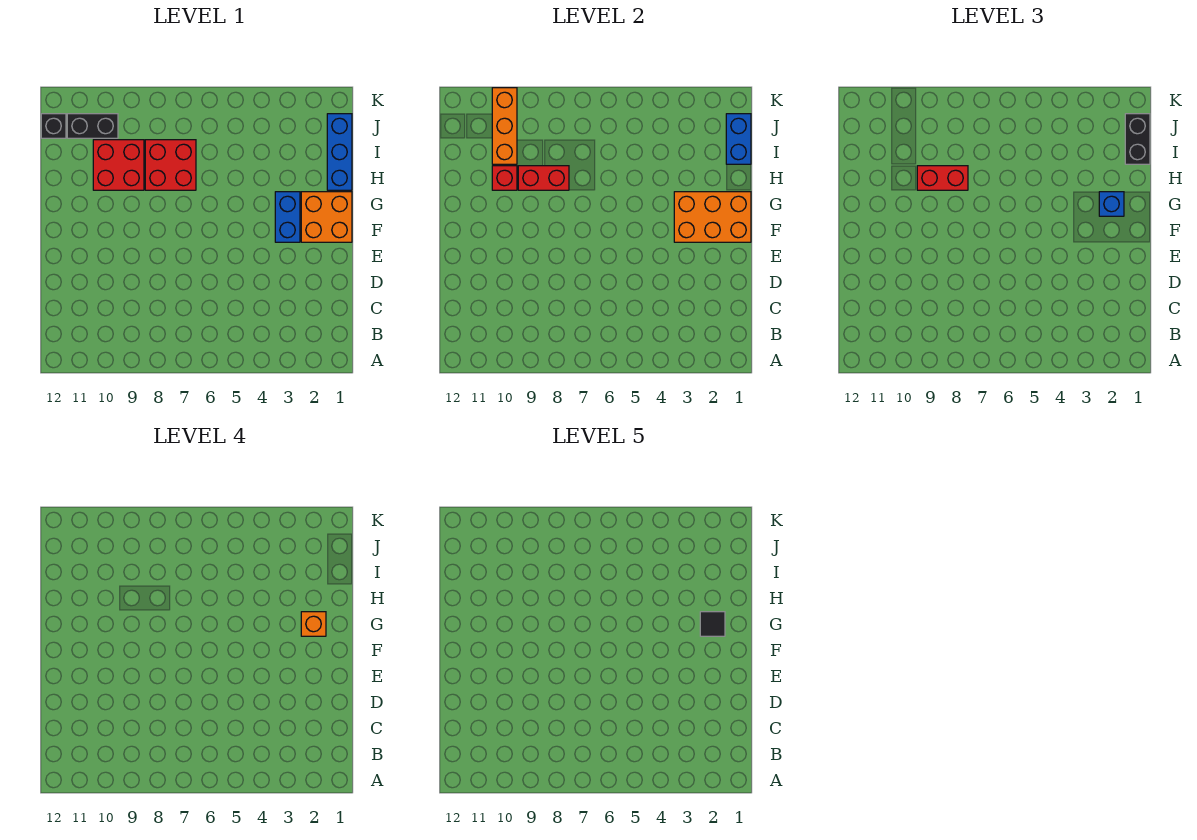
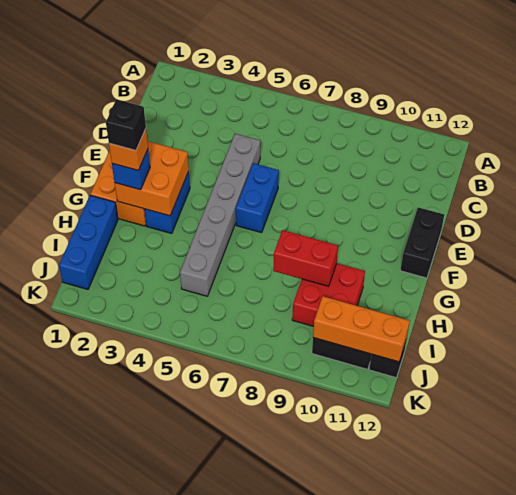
none -> grey 1x6 brick [180,134,260,296]
orange 2x3 brick [674,192,751,242] -> orange 2x2 brick [115,141,189,216]
black 1x1 tile [700,612,725,636] -> black 1x1 brick [106,99,146,150]
red 2x2 brick [145,140,196,190] -> none
red 1x2 brick [917,166,968,190] -> none
red 1x1 brick [492,166,517,190] -> none
blue 1x2 brick [726,114,751,164] -> blue 1x2 brick moved to [236,163,279,233]
black 1x2 brick [1125,114,1150,164] -> black 1x2 brick moved to [400,207,444,278]
orange 1x3 brick [492,88,517,164] -> orange 1x3 brick turned to [313,296,410,362]

